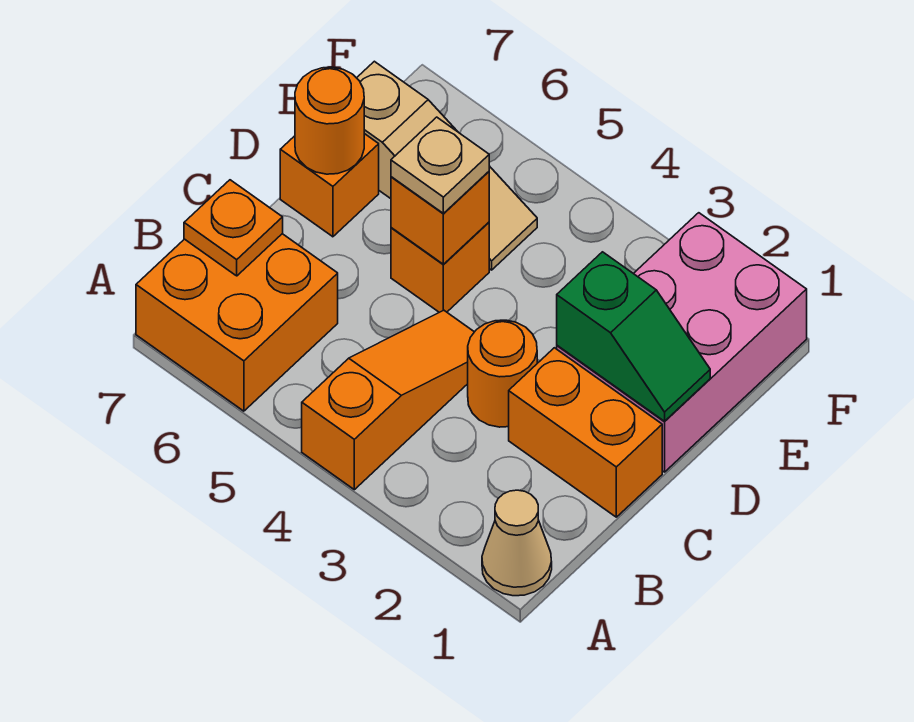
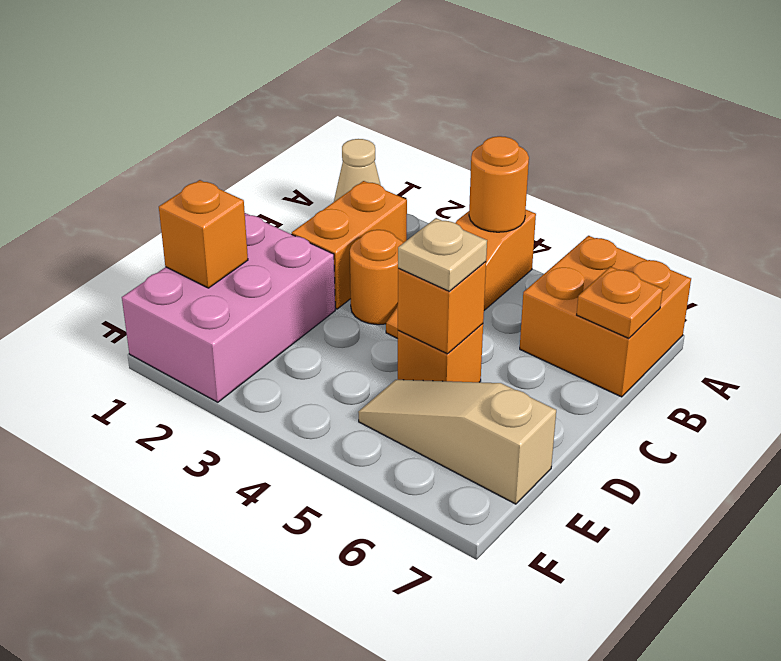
orange 1x2 brick [509,348,662,517] -> orange 1x2 brick turned to [292,181,407,309]
green 1x2 slope [557,252,710,422] -> none
orange 1x1 brick [280,134,379,237] -> orange 1x1 brick moved to [159,180,248,288]
orange 1x1 round brick [295,67,364,174] -> orange 1x1 round brick moved to [469,136,529,232]

